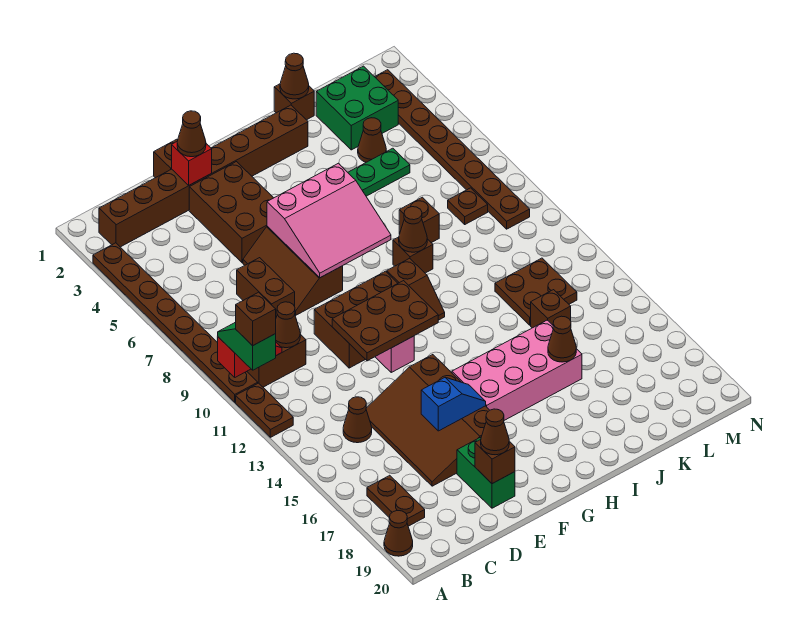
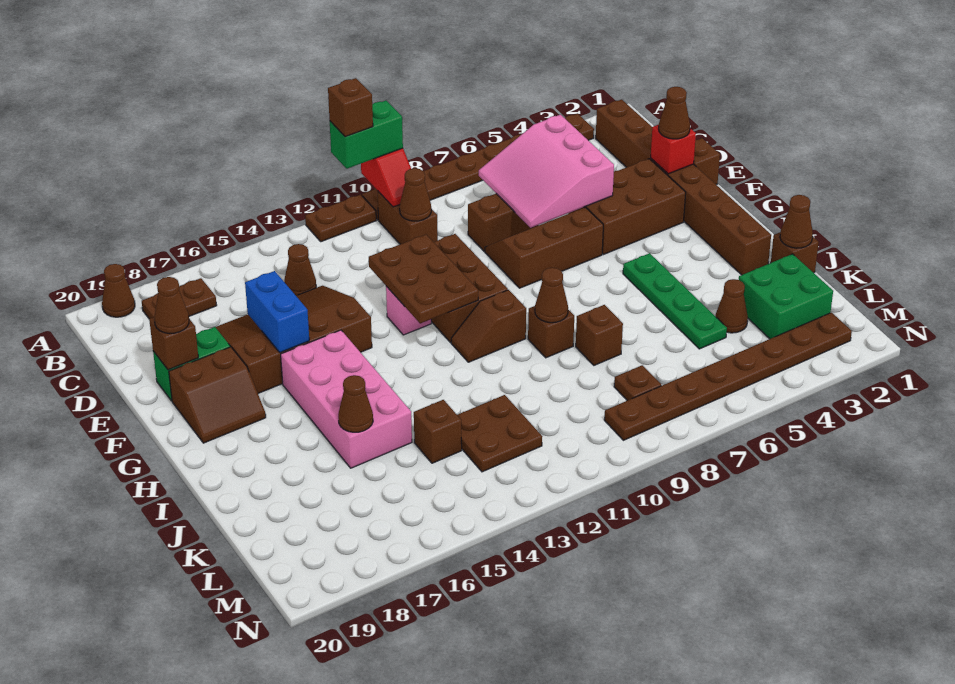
green 1x2 slope [218,322,276,370] -> green 1x2 brick [330,101,403,169]
blue 1x2 slope [421,378,486,431] -> blue 1x2 brick [245,271,309,353]
pink 3x3 slope [267,163,391,278] -> pink 3x3 slope moved to [479,115,614,228]
none -> brown 2x2 slope [169,347,266,443]

